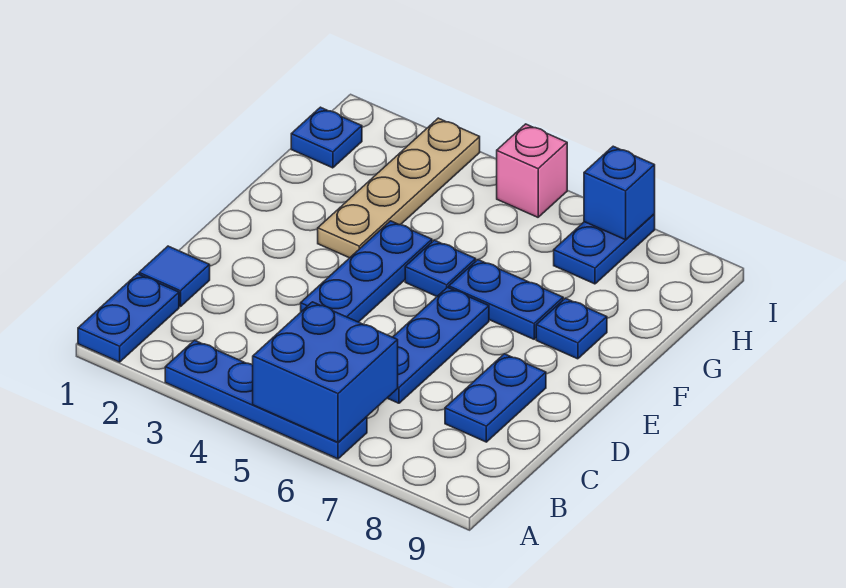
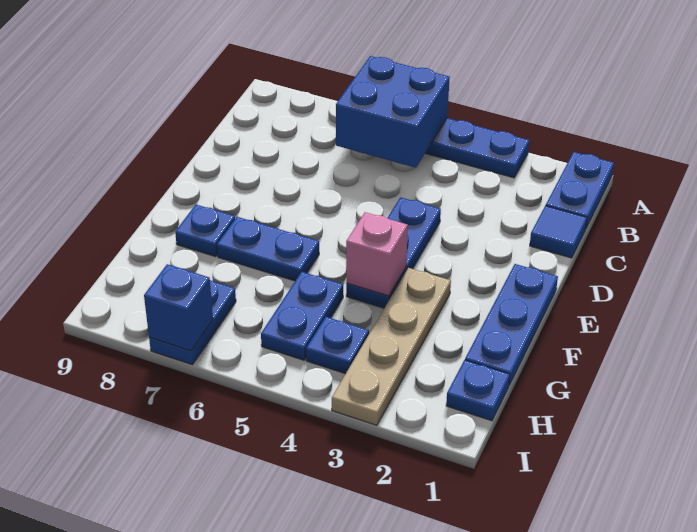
blue 1x3 plate [388,287,489,403] -> blue 1x3 plate moved to [465,264,558,385]
blue 1x2 plate [445,354,546,442] -> blue 1x2 plate moved to [261,272,343,360]
blue 1x1 plate [405,240,476,296] -> blue 1x1 plate moved to [306,317,369,374]
pink 1x1 brick [497,124,567,217] -> pink 1x1 brick moved to [346,212,408,296]

